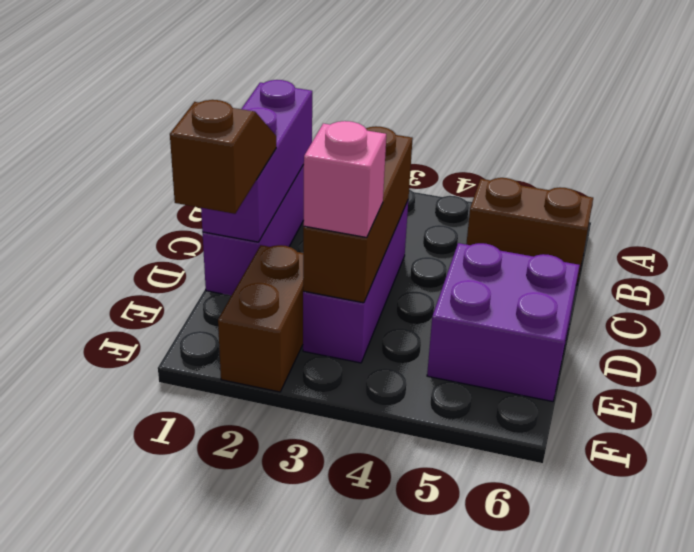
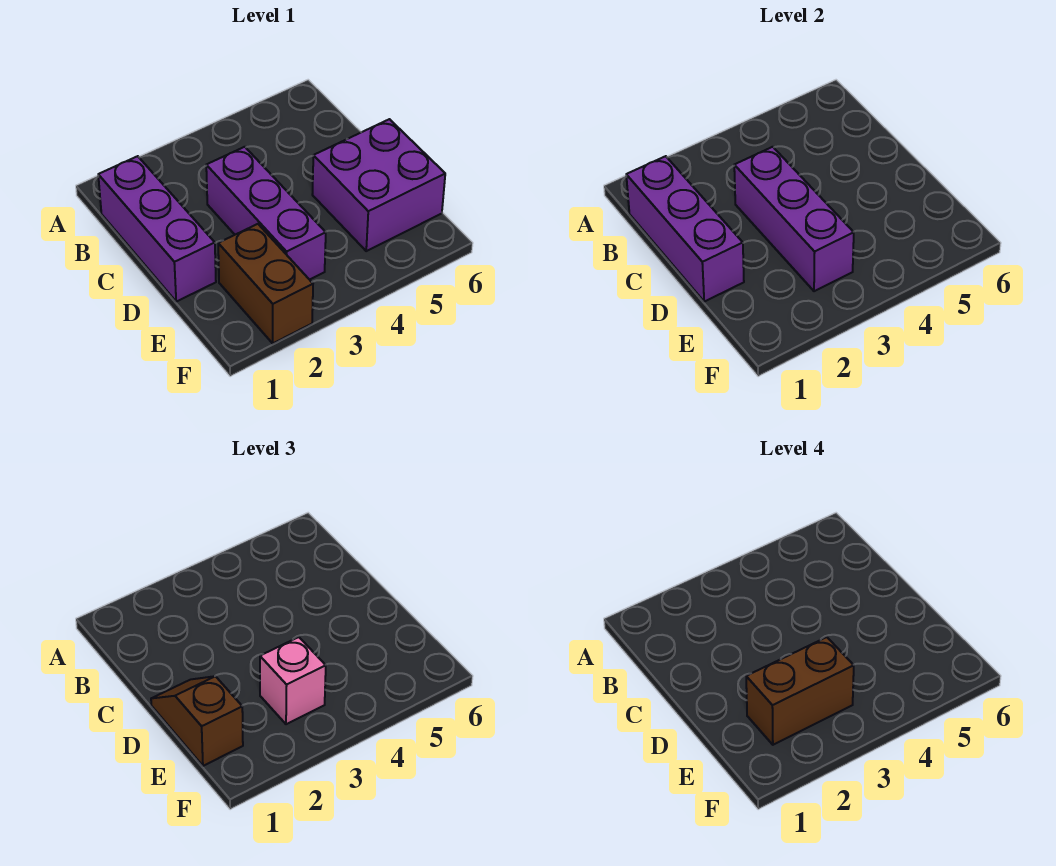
brown 1x2 brick [466,178,593,285] -> brown 1x2 brick moved to [746,637,854,745]
brown 1x3 brick [303,126,413,303] -> purple 1x3 brick [734,147,854,291]

